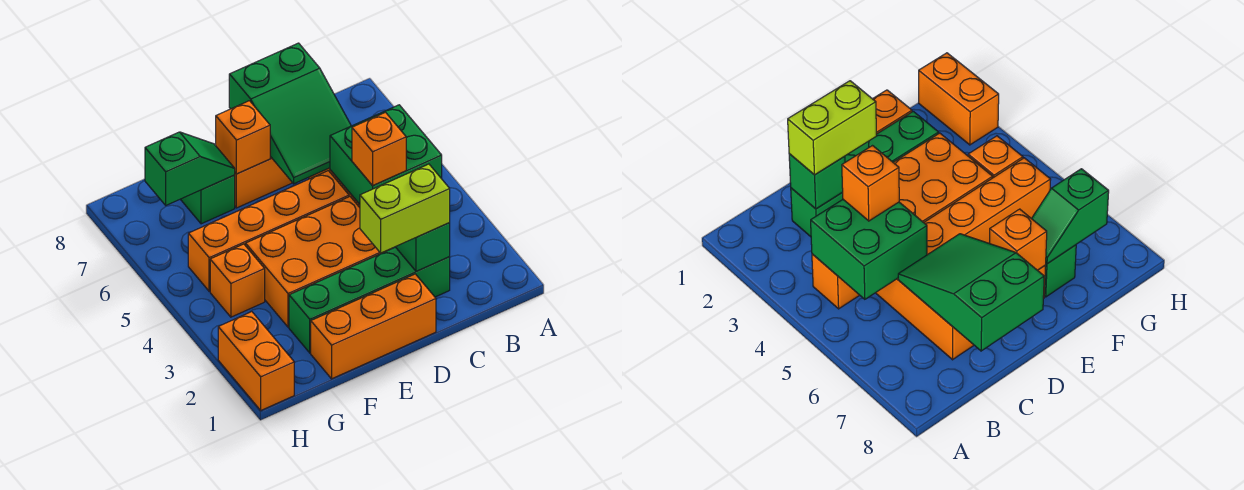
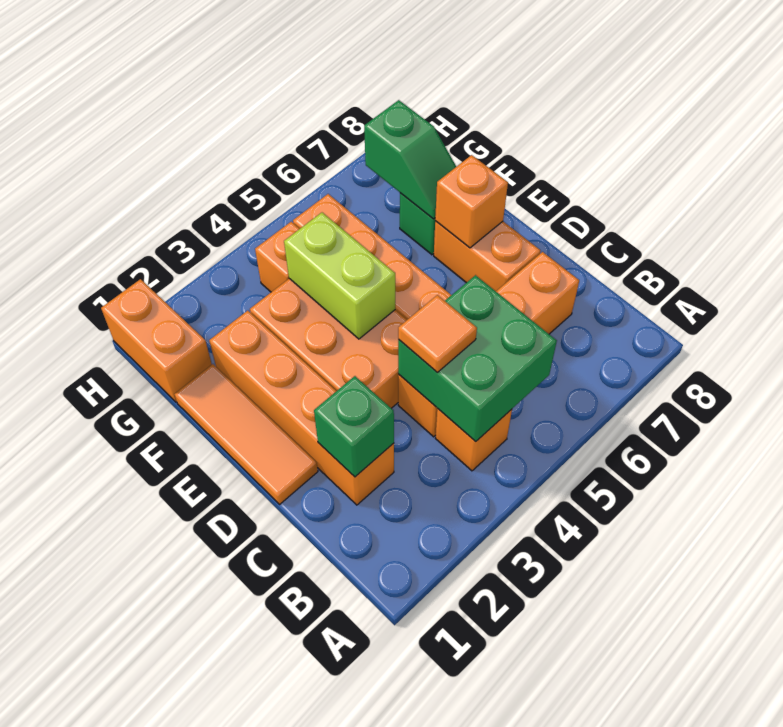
green 1x4 brick [289,247,450,353] -> orange 1x4 brick [209,311,394,505]
lime 1x2 brick [360,164,450,253] -> lime 1x2 brick moved to [284,213,395,339]
orange 1x1 brick [352,112,406,186] -> orange 1x1 tile [398,295,477,372]
green 2x3 slope [229,43,351,184] -> none
orange 1x3 brick [311,274,436,379] -> orange 1x3 tile [175,364,318,504]
orange 1x2 brick [218,312,294,410] -> orange 1x2 brick turned to [101,279,212,402]

